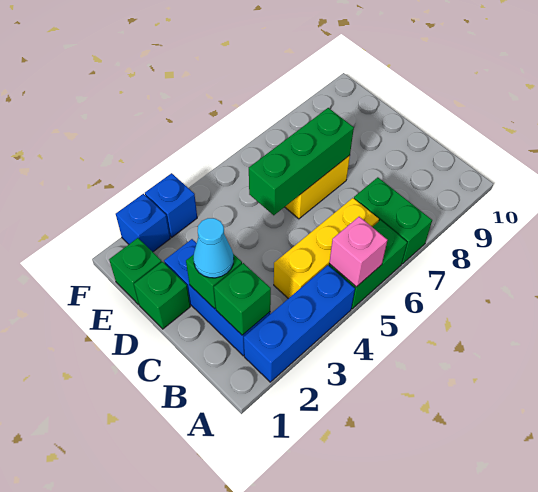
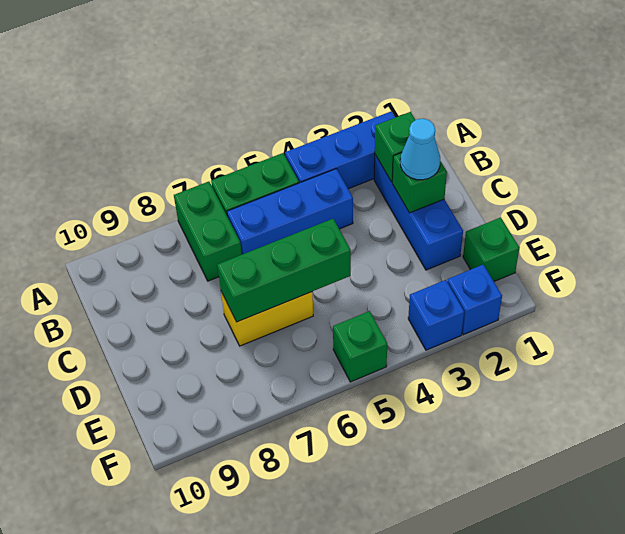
pink 1x1 brick [329,217,387,287] -> none
yellow 1x3 brick [274,198,379,299] -> blue 1x3 brick [227,169,353,254]
green 1x1 brick [134,262,190,329] -> green 1x1 brick moved to [333,311,387,382]

